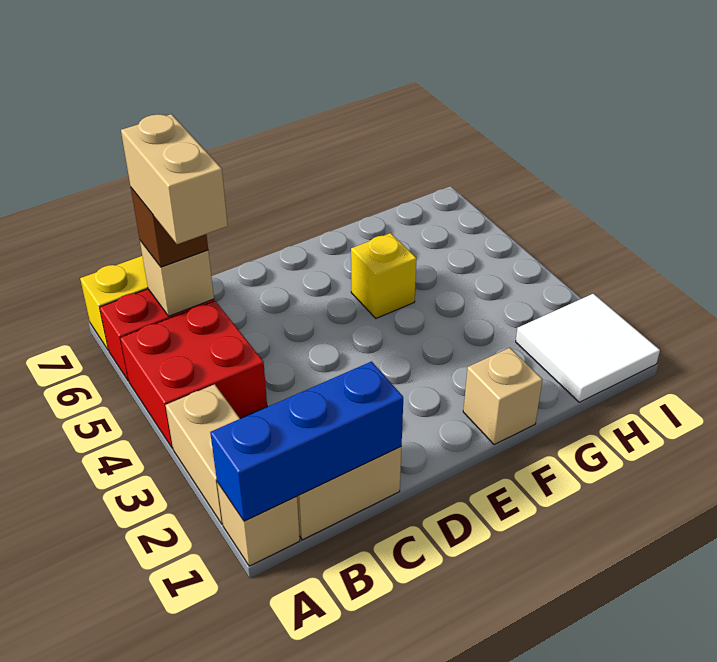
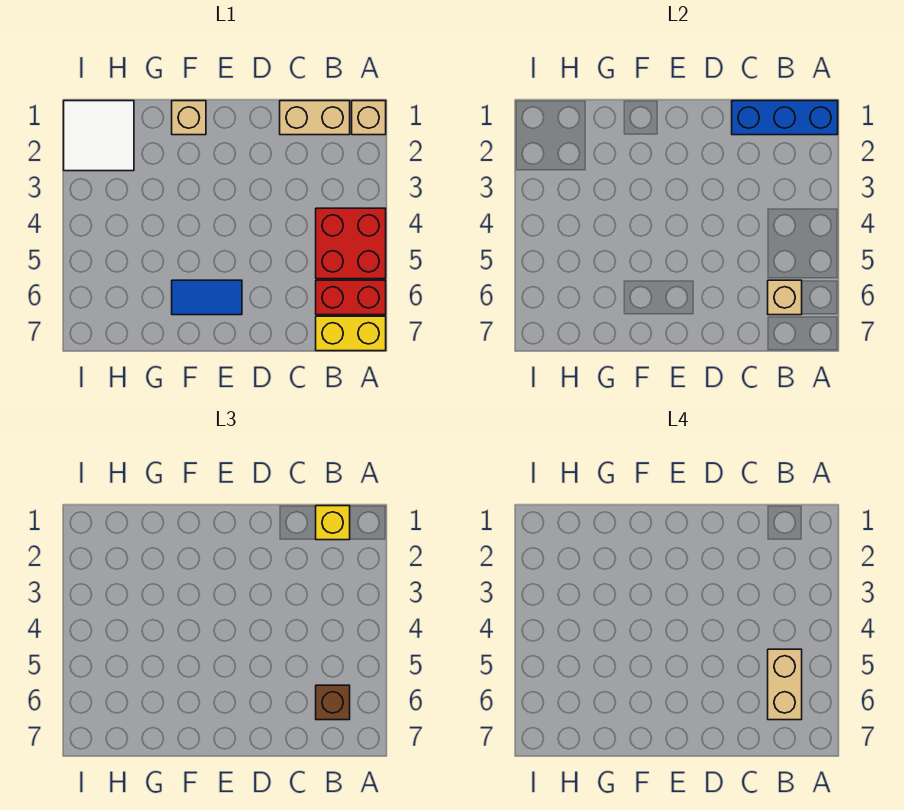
tan 1x2 brick [166,384,240,524] -> none
none -> blue 1x2 tile [172,280,242,315]
yellow 1x1 brick [351,233,417,318] -> yellow 1x1 brick moved to [316,506,350,540]

